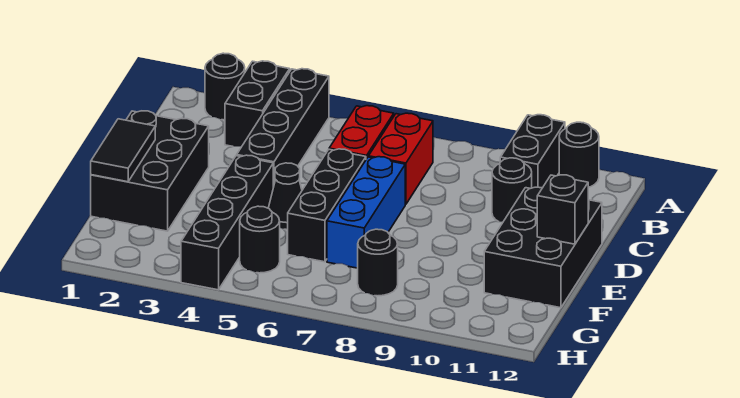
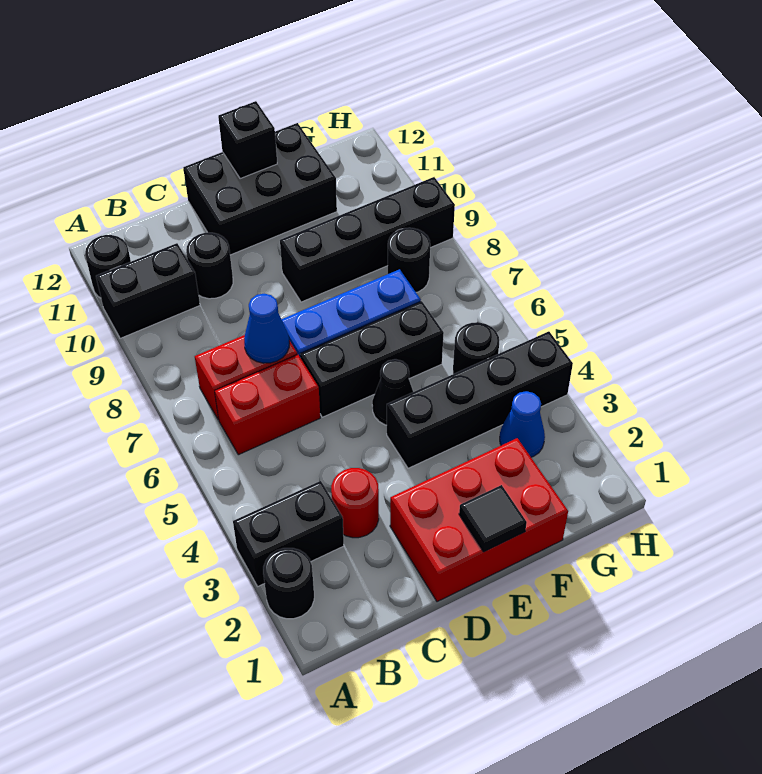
black 1x4 brick [237,69,329,187] -> black 1x4 brick moved to [280,177,455,302]
none -> red 1x1 round brick [331,468,379,538]
none -> blue 1x1 cone [244,294,289,363]
black 2x3 brick [91,111,209,231] -> red 2x3 brick [390,438,568,602]
black 1x2 tile [91,119,155,182] -> black 1x1 tile [459,485,527,552]
none -> blue 1x1 cone [500,391,545,457]

